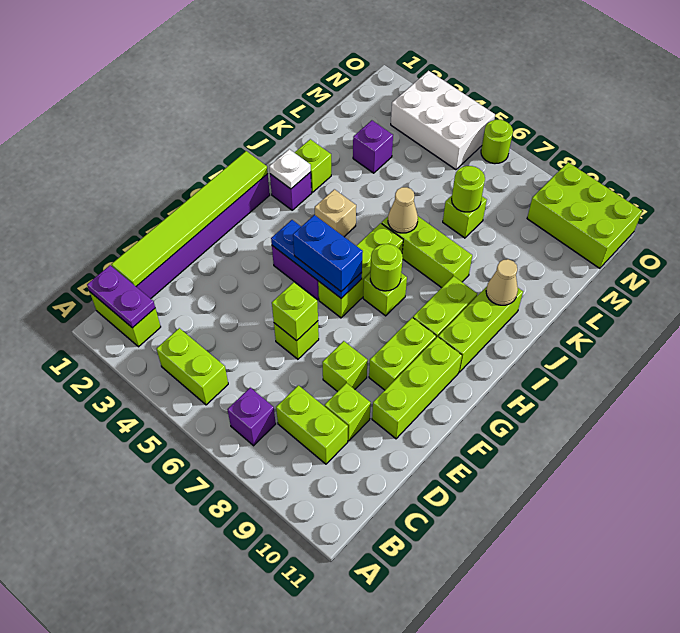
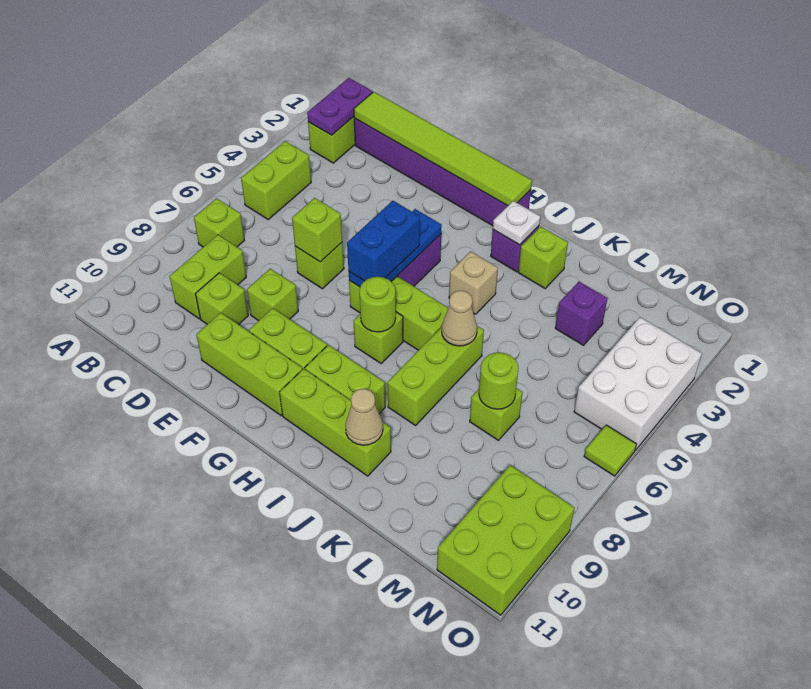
purple 1x1 brick [227,388,276,446] -> lime 1x1 brick [194,198,244,247]
lime 1x1 round brick [481,120,513,164] -> lime 1x1 tile [584,425,636,476]

